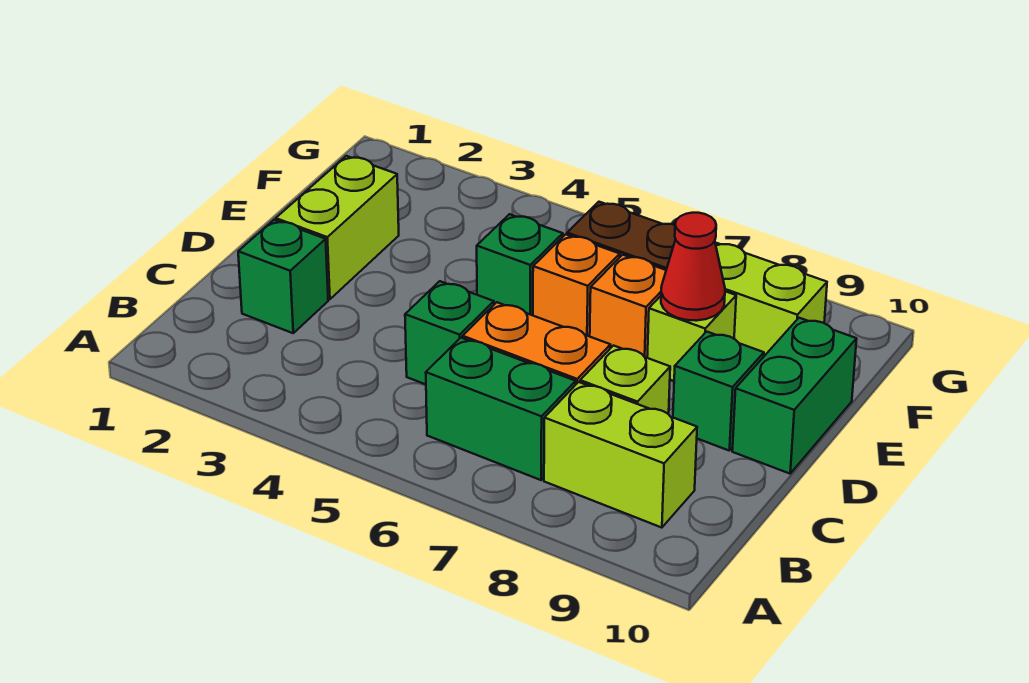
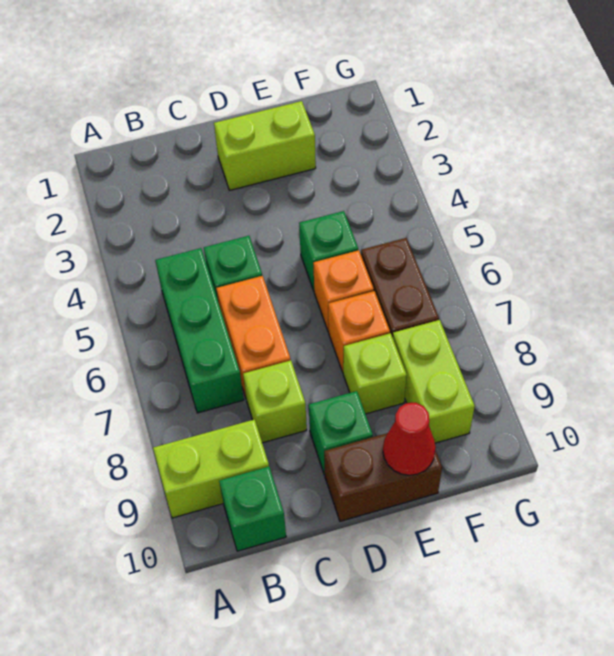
green 1x2 brick [426,338,576,480] -> green 1x3 brick [155,248,244,413]
lime 1x2 brick [544,382,697,528] -> lime 1x2 brick turned to [153,420,269,518]
green 1x1 brick [238,220,328,333] -> green 1x1 brick moved to [219,467,286,551]
green 1x2 brick [732,318,857,474] -> brown 1x2 brick [324,433,442,521]
red 1x1 cone [661,213,725,321] -> red 1x1 cone moved to [383,403,436,475]

